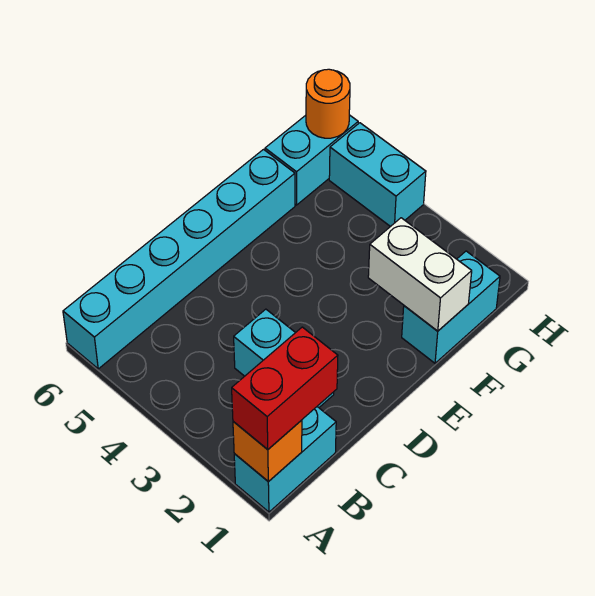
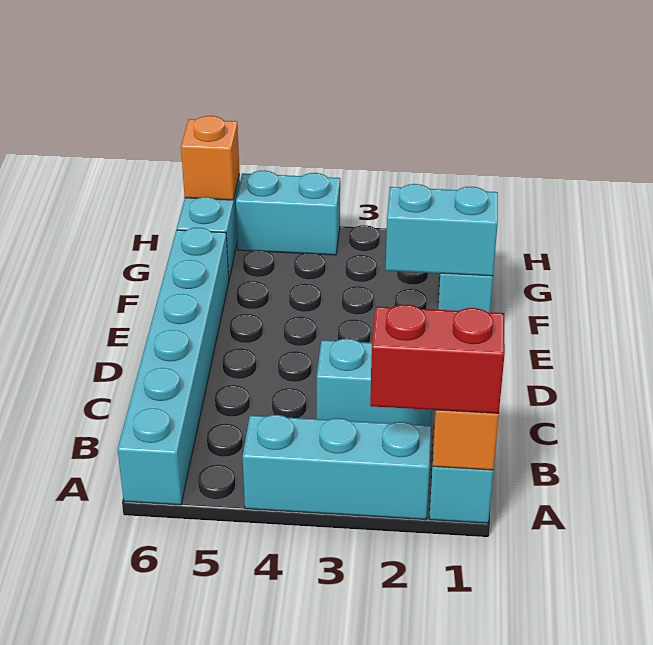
red 1x2 brick [232,327,338,449] -> red 1x2 brick turned to [370,304,505,413]
none -> cyan 1x3 brick [243,415,431,519]
white 1x2 brick [368,218,472,331] -> cyan 1x2 brick [386,184,498,276]
orange 1x1 round brick [306,69,350,138] -> orange 1x1 brick [181,116,239,200]

